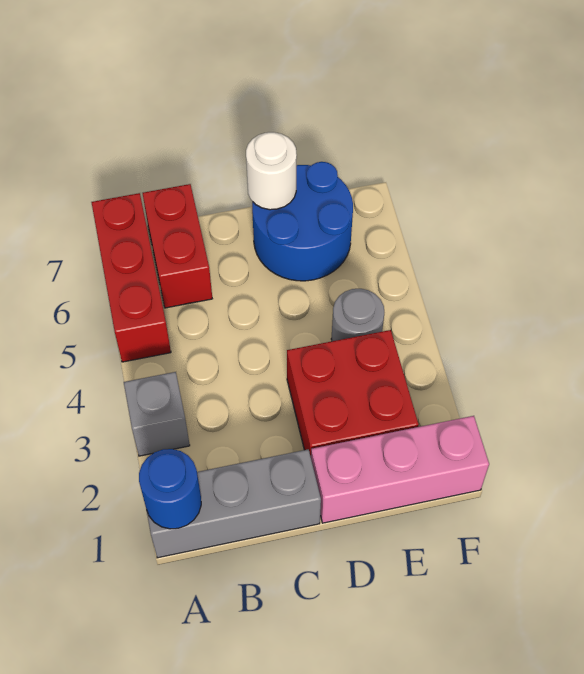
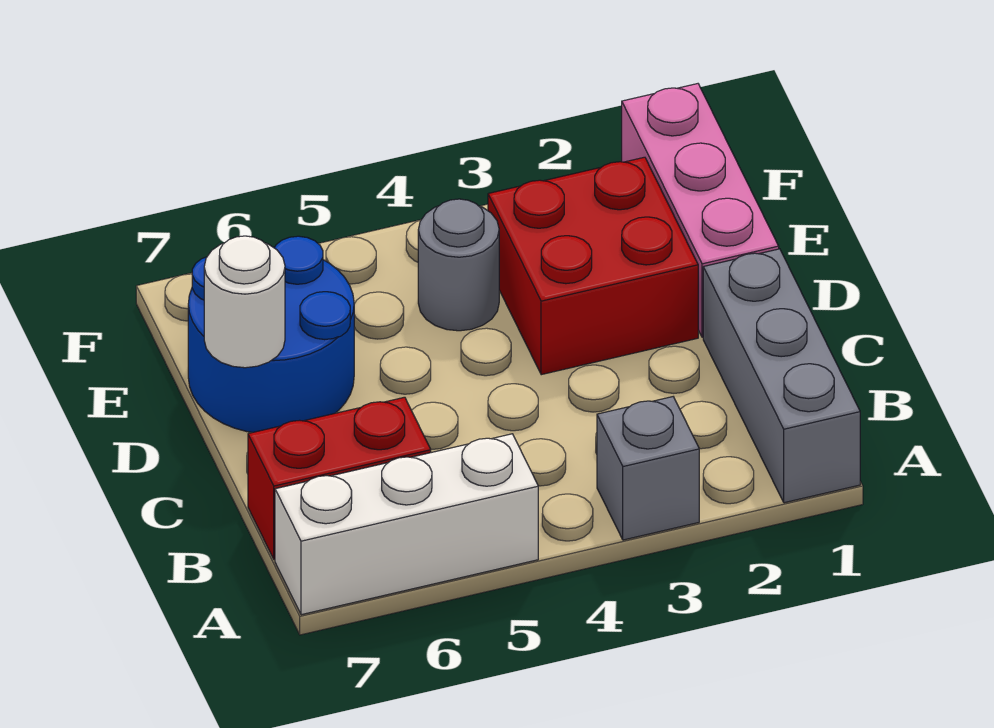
blue 1x1 round brick [139,449,201,529] -> none
red 1x3 brick [91,193,171,362] -> white 1x3 brick [275,434,538,615]

